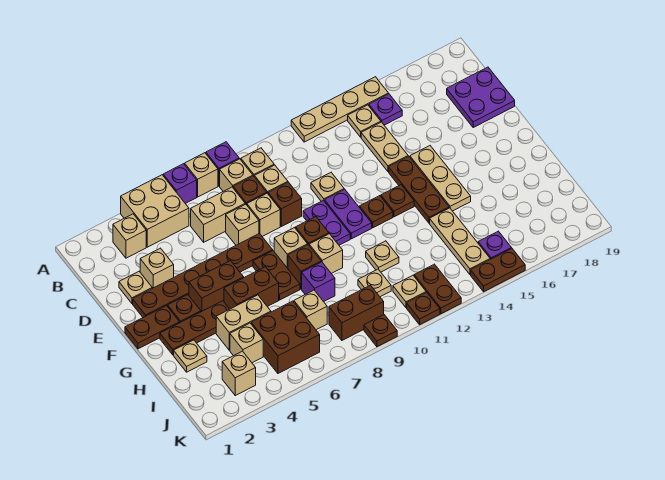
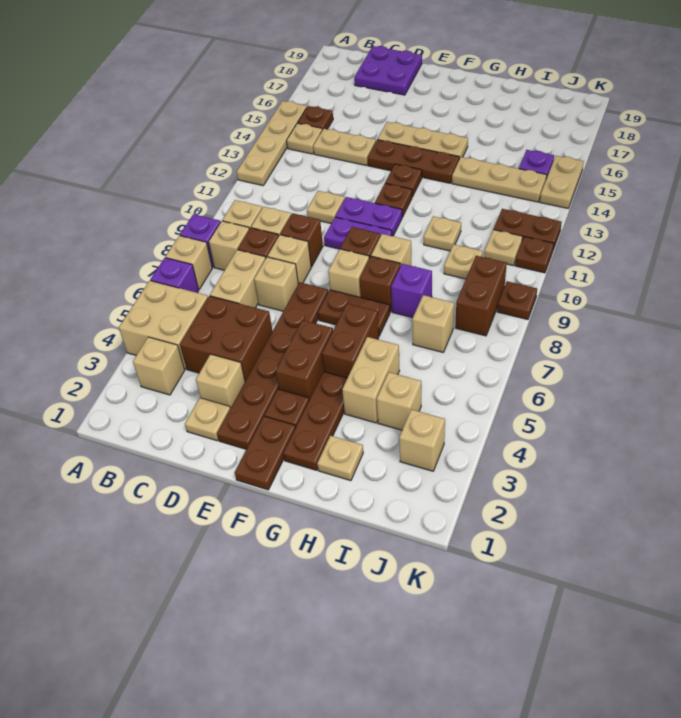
purple 1x1 plate [369,94,402,125] -> brown 1x1 plate [298,106,333,130]
brown 2x2 brick [251,301,320,373] -> brown 2x2 brick moved to [180,296,273,381]
brown 1x2 plate [471,249,525,292] -> tan 1x2 plate [540,156,584,208]

